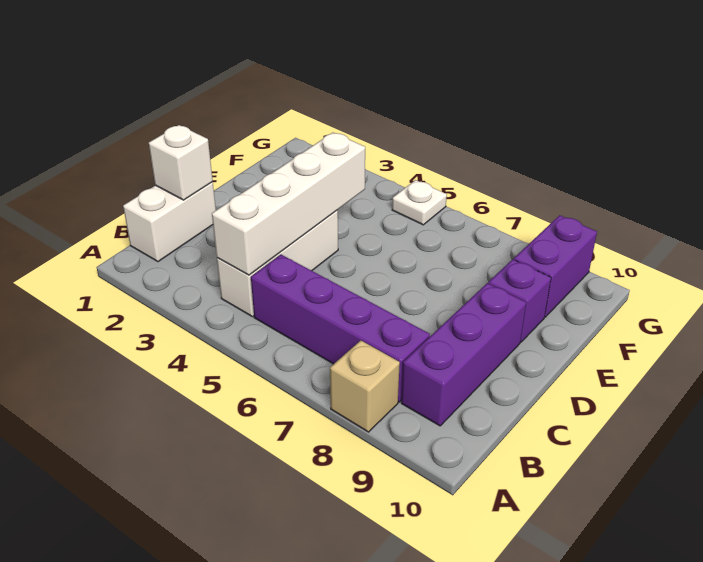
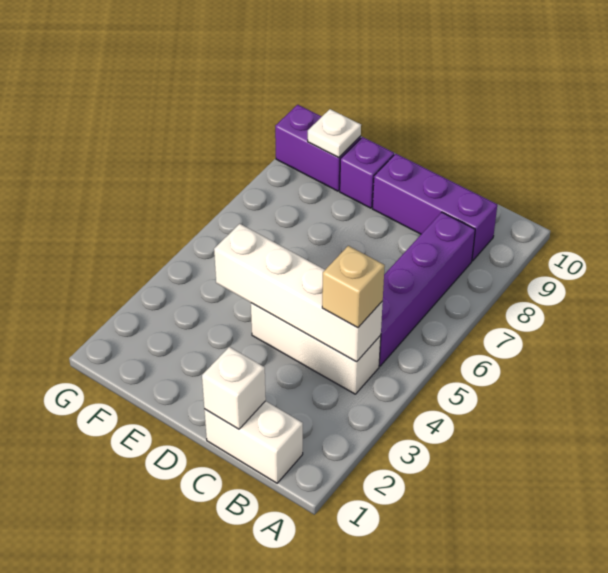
tan 1x1 brick [330,341,400,432] -> tan 1x1 brick moved to [322,246,385,328]
white 1x1 plate [392,180,447,225] -> white 1x1 plate moved to [308,109,361,157]

